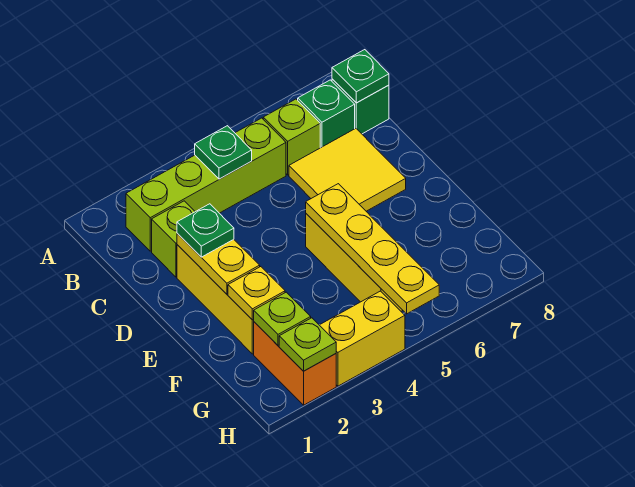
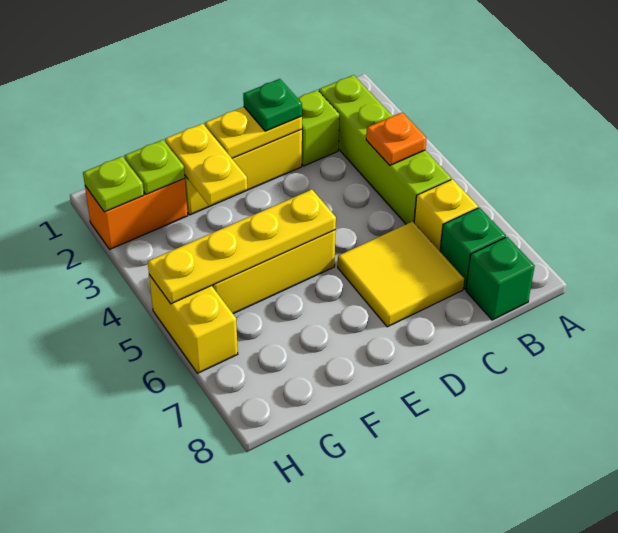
green 1x1 plate [195,126,252,179] -> orange 1x1 plate [366,112,426,165]
lime 1x1 brick [263,99,320,175] -> yellow 1x1 brick [414,179,478,251]
green 1x1 plate [332,50,389,103] -> none
yellow 1x1 plate [228,267,285,320] -> yellow 1x2 plate [165,124,247,206]
yellow 1x2 brick [320,291,405,386] -> yellow 1x2 brick moved to [149,275,238,373]

